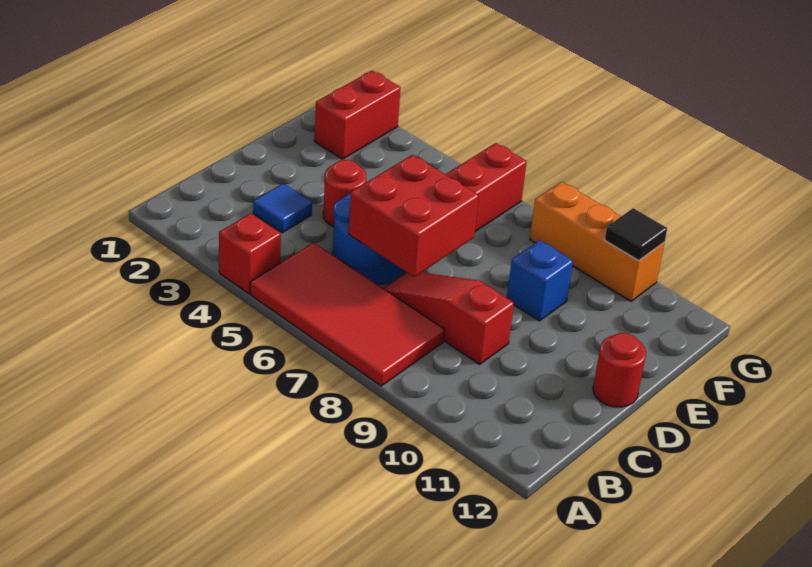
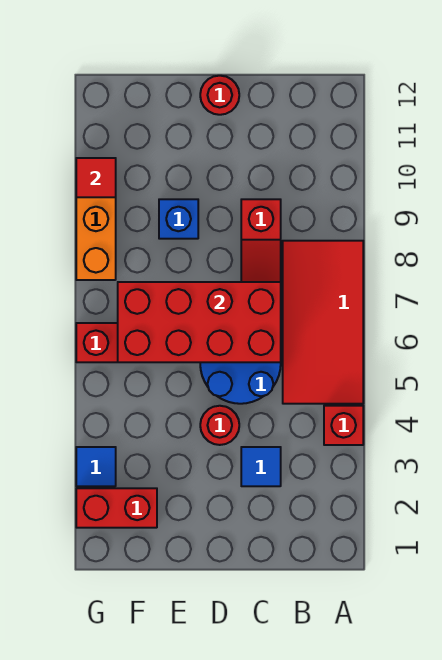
red 2x2 brick [349,155,479,277] -> red 2x4 brick [118,282,281,362]
none -> blue 1x1 tile [76,447,116,486]
black 1x1 tile [605,208,667,260] -> red 1x1 tile [76,158,116,197]

